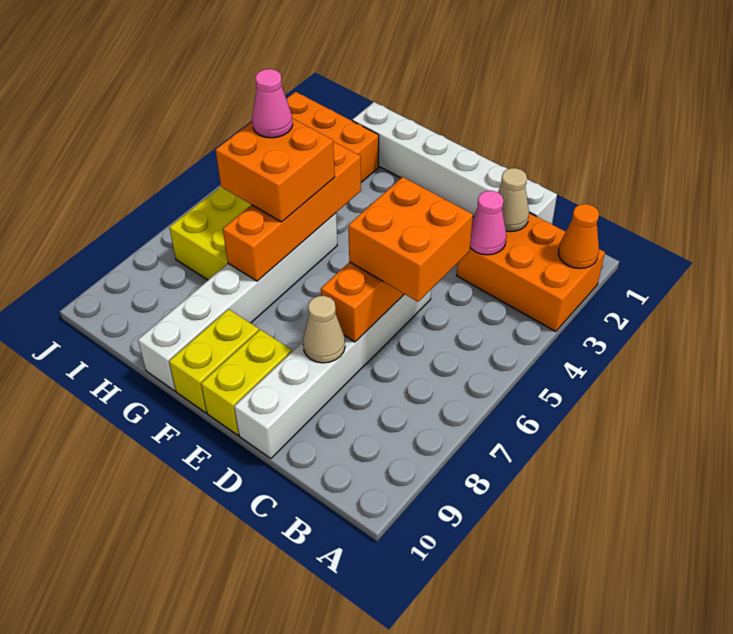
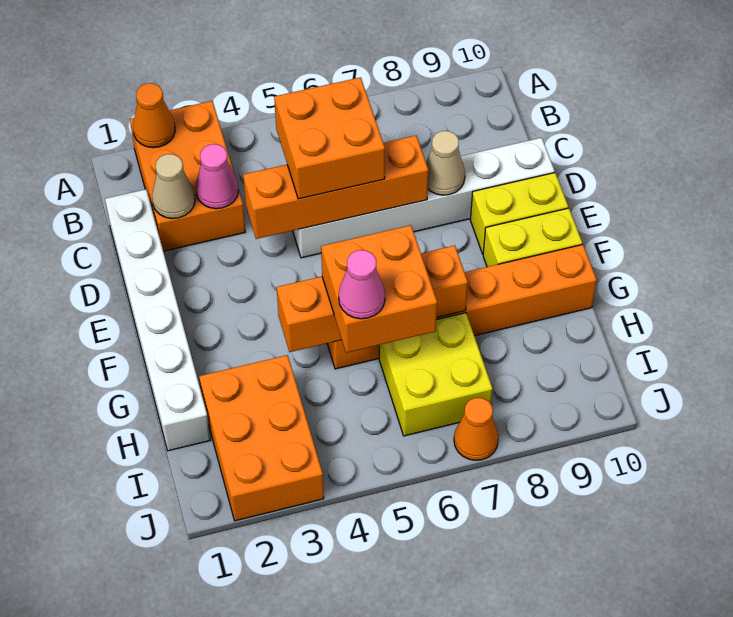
white 1x6 brick [138,213,337,391] -> orange 1x6 brick [327,245,597,369]
none -> orange 1x1 cone [454,398,498,460]

